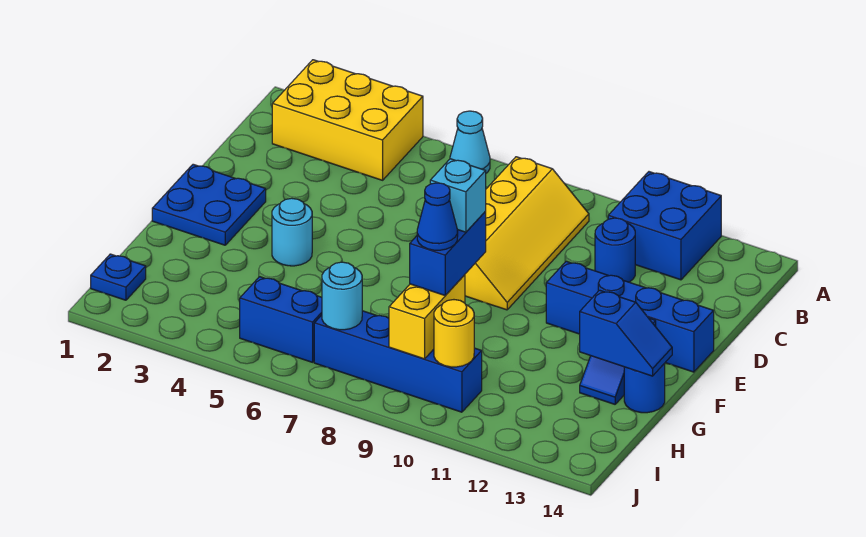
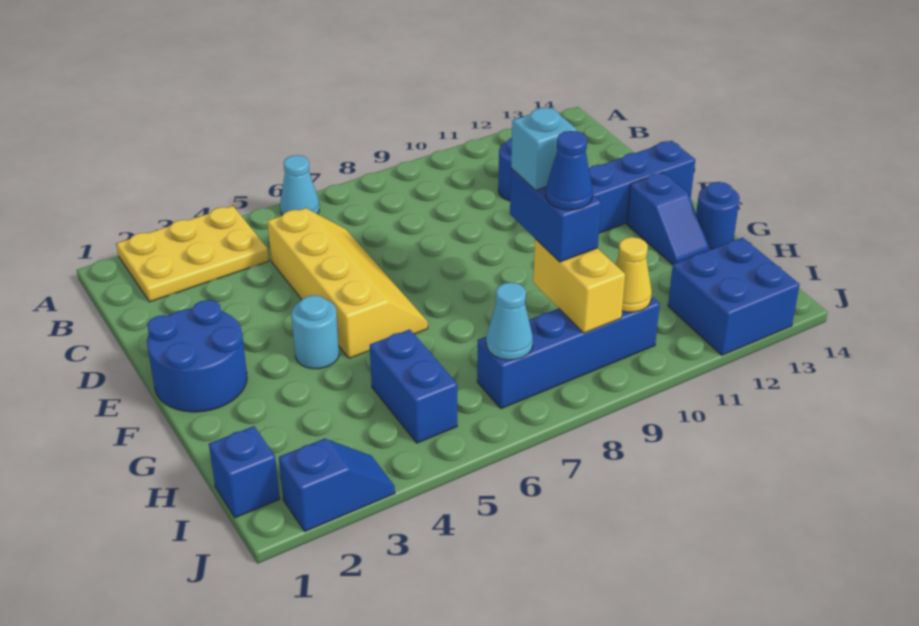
yellow 2x3 brick [272,60,423,180] -> yellow 2x3 plate [116,206,269,302]
blue 2x2 brick [608,172,721,280] -> blue 2x2 brick moved to [668,238,800,355]
yellow 2x4 slope [465,157,589,310] -> yellow 2x4 slope moved to [267,208,428,358]
blue 2x2 plate [152,164,266,245] -> blue 2x2 round brick [147,300,247,412]
blue 1x2 slope [580,290,672,376] -> blue 1x2 slope moved to [279,439,395,531]
blue 1x1 plate [91,254,146,300] -> blue 1x1 brick [209,426,280,518]
blue 1x2 brick [240,277,322,362] -> blue 1x2 brick turned to [370,330,457,443]
cyan 1x1 round brick [322,262,362,330] -> cyan 1x1 cone [486,282,533,360]
yellow 1x1 round brick [434,300,474,367] -> yellow 1x1 cone [616,237,652,312]

